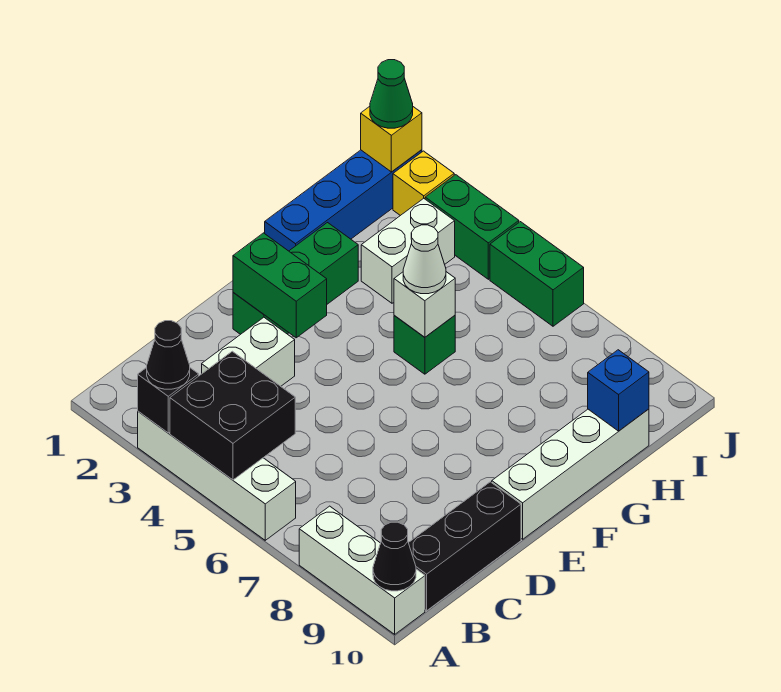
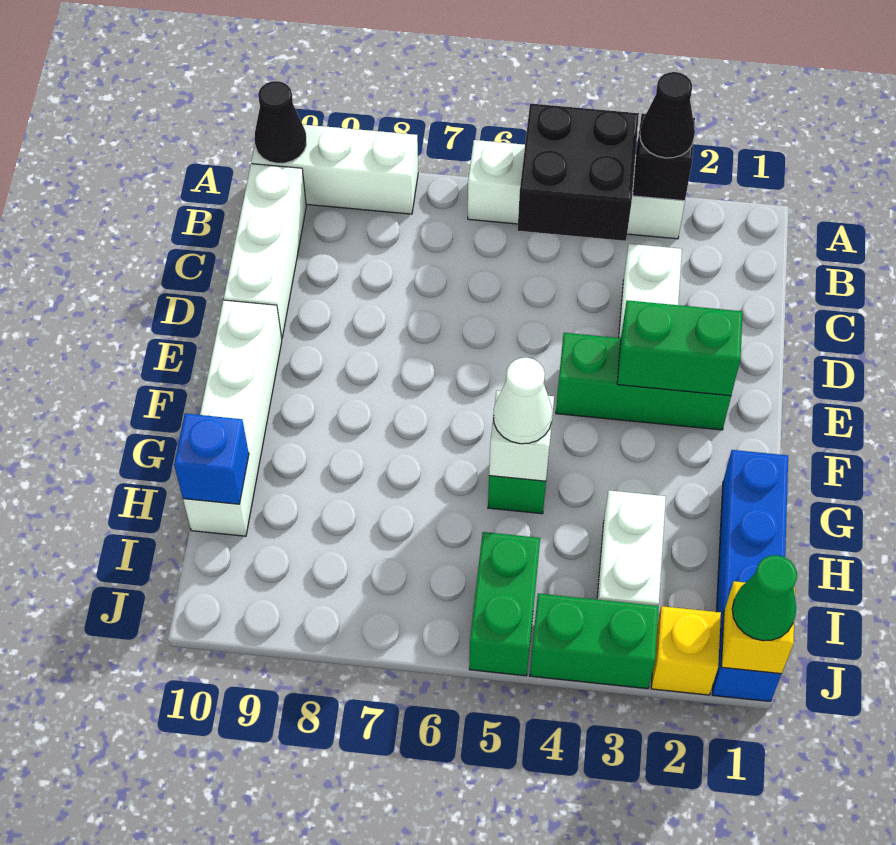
black 1x3 brick [409,482,521,611] -> white 1x3 brick [224,164,306,339]
green 1x3 brick [233,223,358,334] -> green 1x3 brick turned to [556,333,731,430]
green 1x2 brick [490,222,584,326] -> green 1x2 brick turned to [469,532,540,676]

